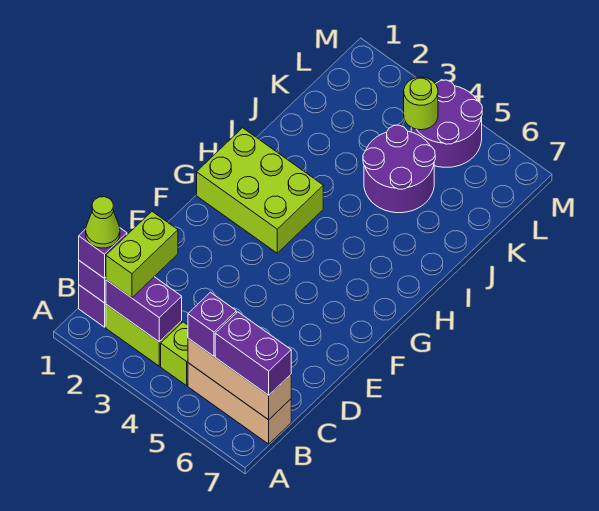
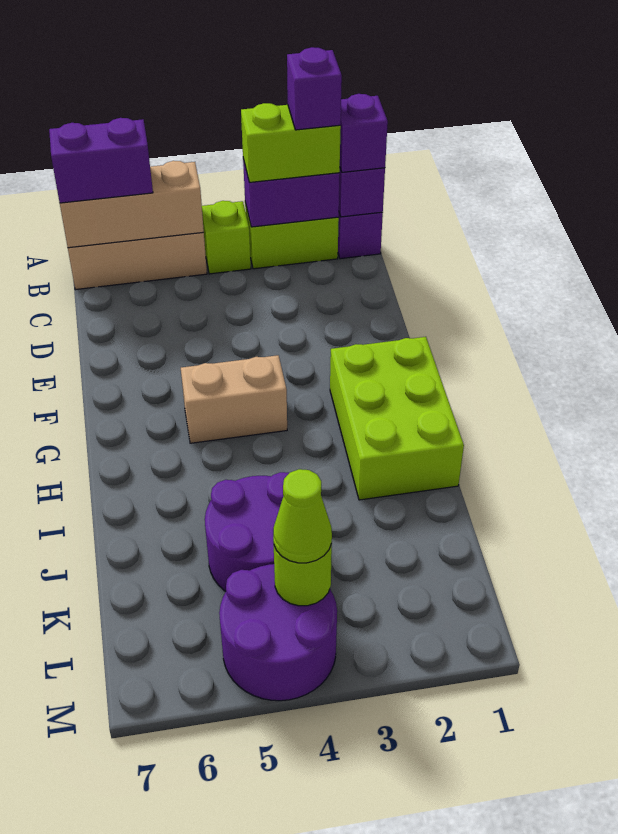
lime 1x1 cone [86,197,120,248] -> lime 1x1 cone moved to [273,469,332,563]
lime 1x2 brick [106,212,178,298] -> lime 1x2 brick turned to [241,103,341,183]
purple 1x1 brick [188,292,236,356] -> purple 1x1 brick moved to [287,47,342,130]
lime 2x3 brick [197,128,323,253] -> lime 2x3 brick turned to [330,337,464,500]
none -> tan 1x2 brick [181,355,287,443]

